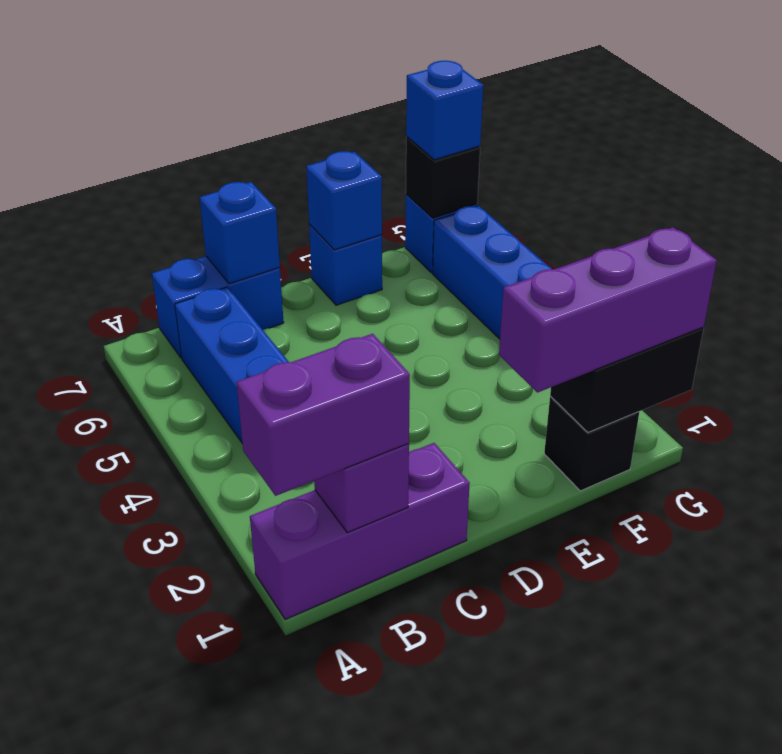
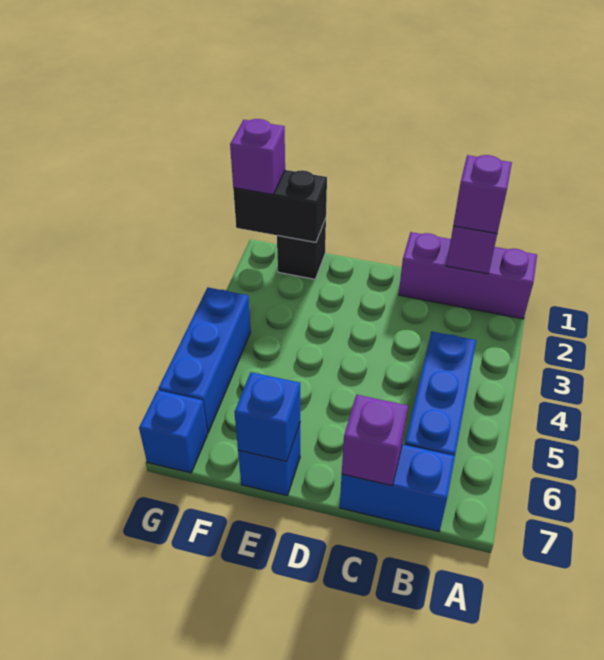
purple 1x2 brick [237,334,410,496] -> purple 1x1 brick [453,155,512,233]
blue 1x1 brick [200,182,280,284] -> purple 1x1 brick [342,395,408,485]
purple 1x3 brick [499,228,717,392] -> purple 1x1 brick [230,119,285,195]
black 1x1 brick [406,137,480,218] -> none
blue 1x1 brick [406,61,483,160] -> none

